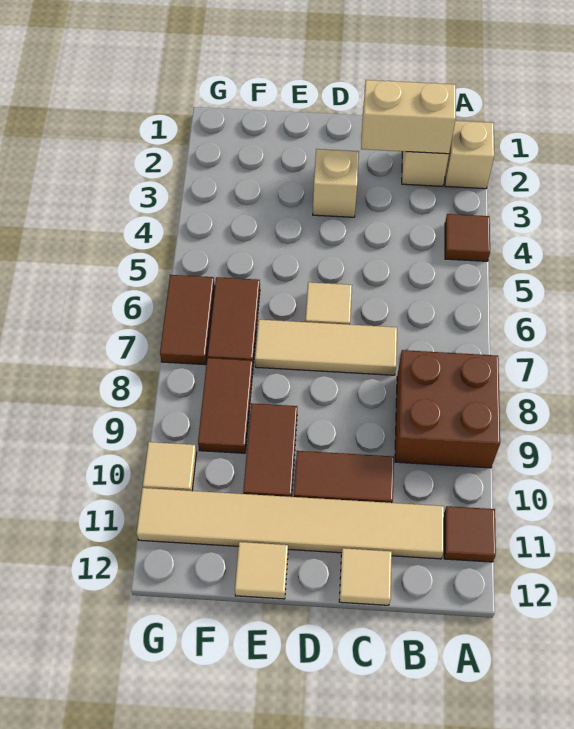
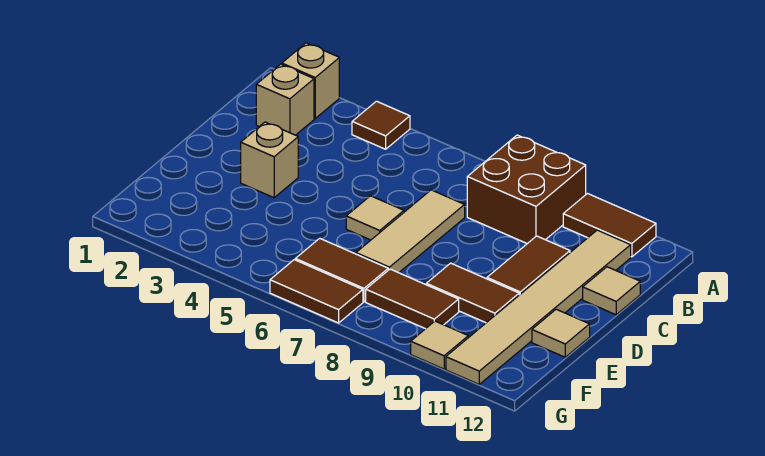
brown 1x1 tile [444,506,496,562] -> brown 1x2 tile [563,194,656,257]
tan 1x2 brick [361,80,456,154] -> none

